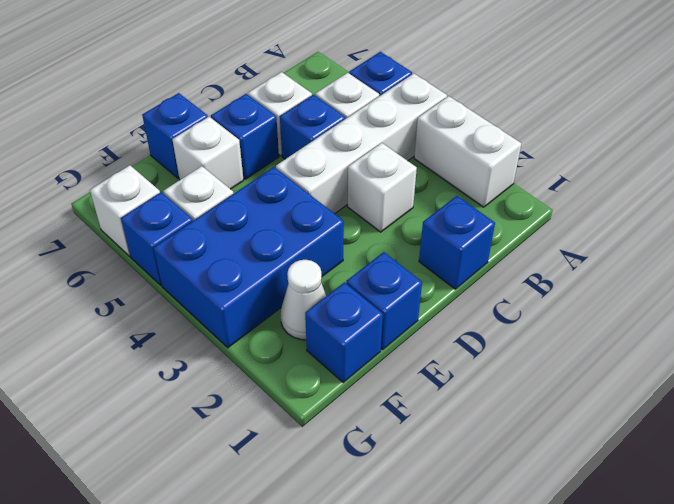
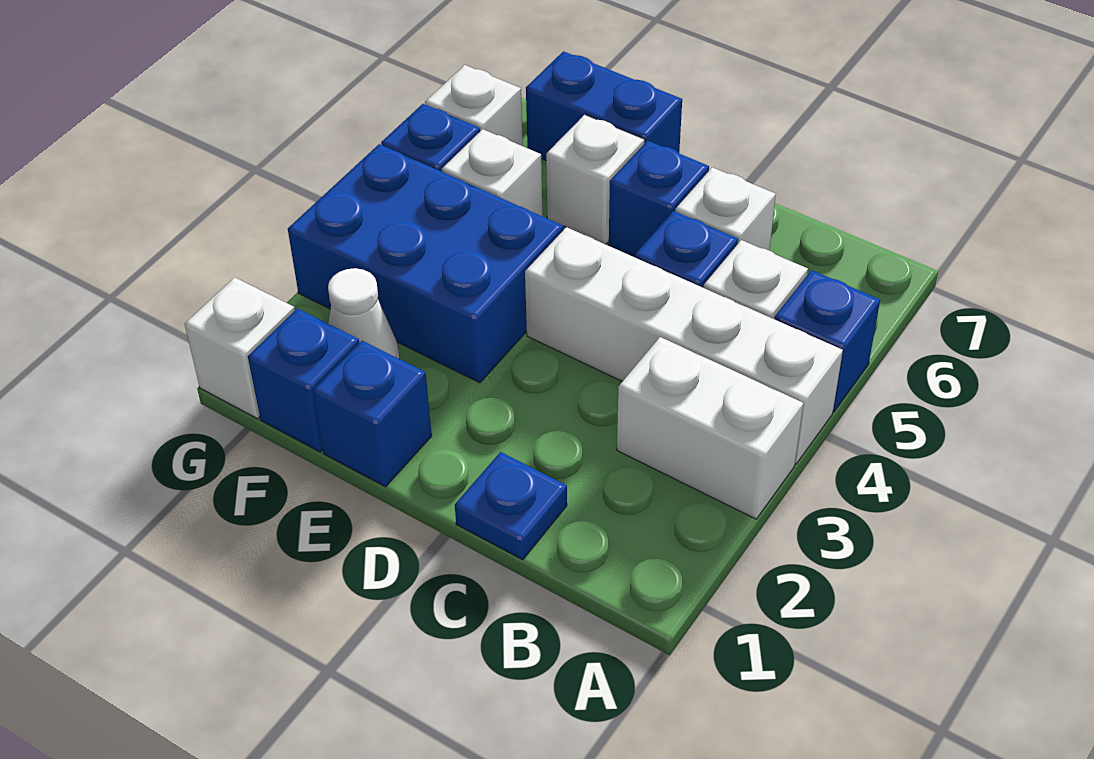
white 1x2 brick [414,96,522,207] -> white 1x2 brick turned to [617,337,803,519]
blue 1x1 brick [419,196,495,289] -> blue 1x1 plate [455,452,567,560]
white 1x1 brick [347,143,417,232] -> white 1x1 brick moved to [185,277,295,419]
blue 1x1 brick [142,93,208,178] -> blue 1x2 brick [526,51,682,160]

